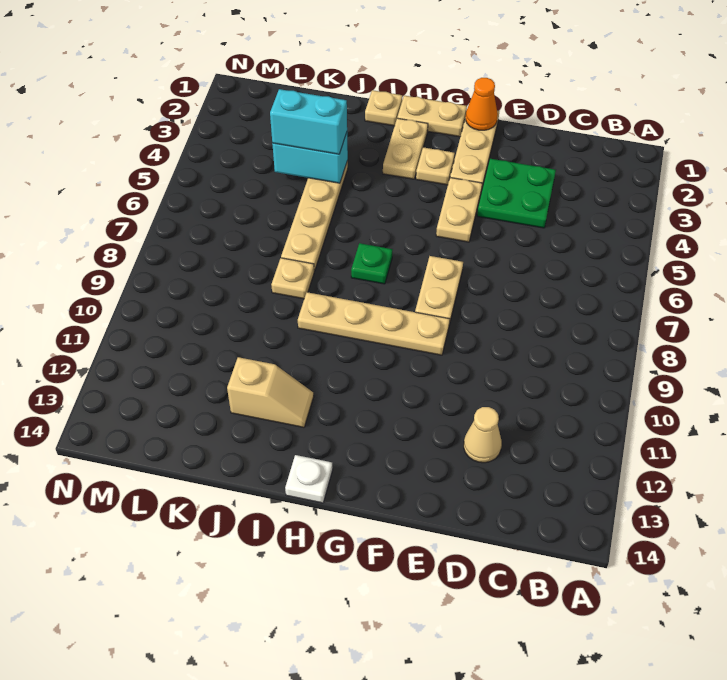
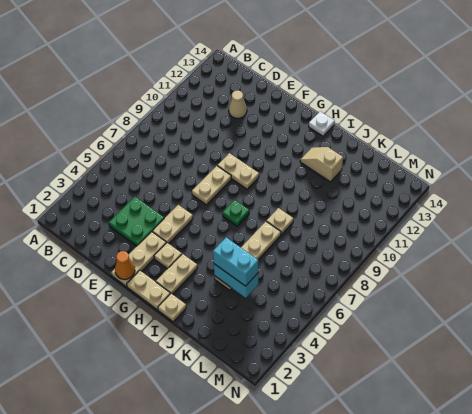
tan 1x4 plate [298,292,450,355] -> tan 1x2 plate [217,153,259,189]

